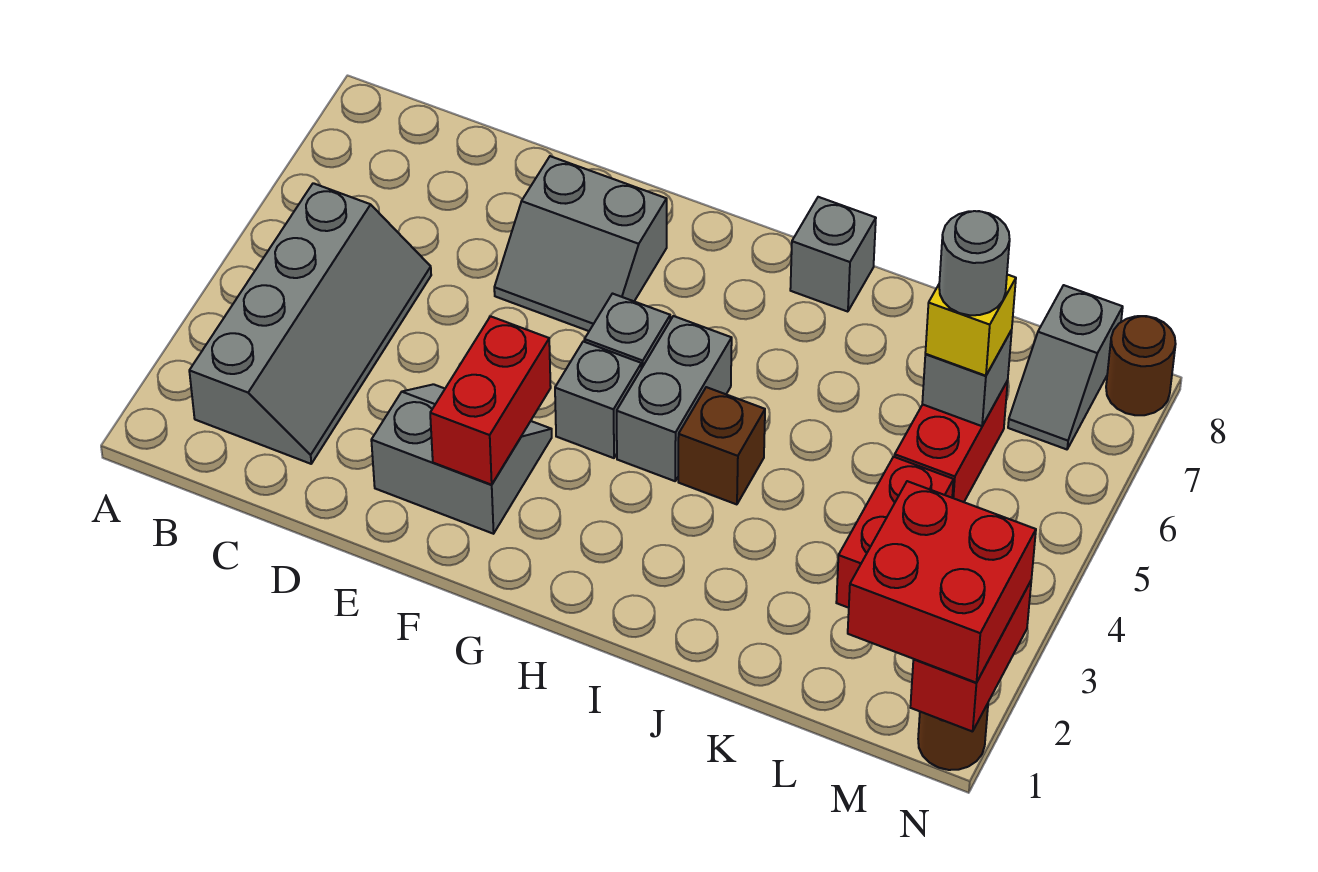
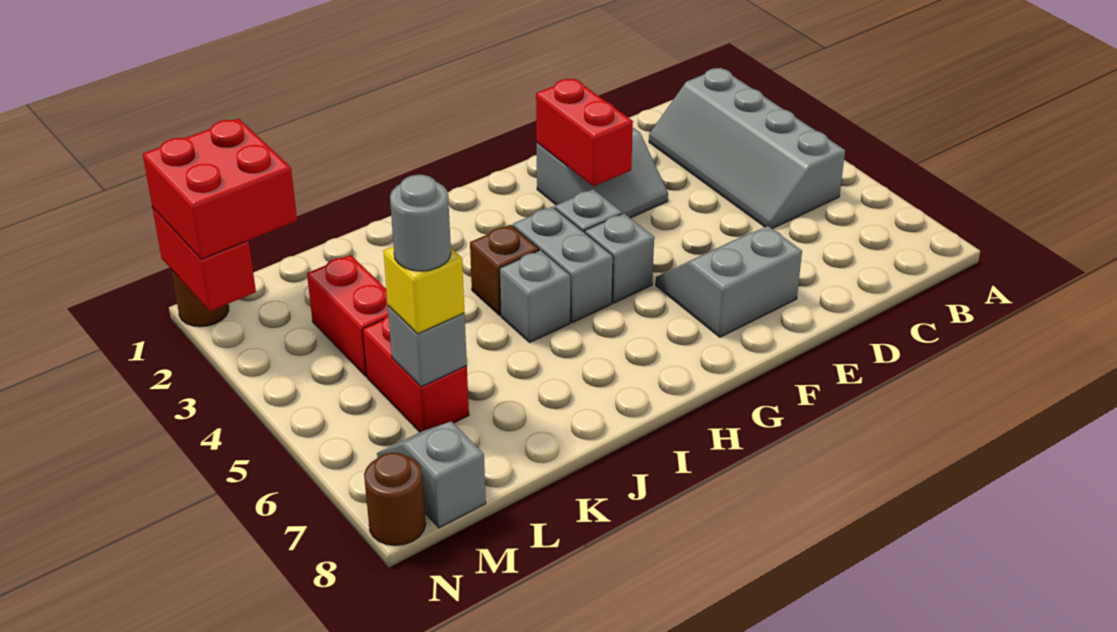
grey 1x1 brick [790,197,876,312] -> grey 1x1 brick moved to [500,250,570,342]

